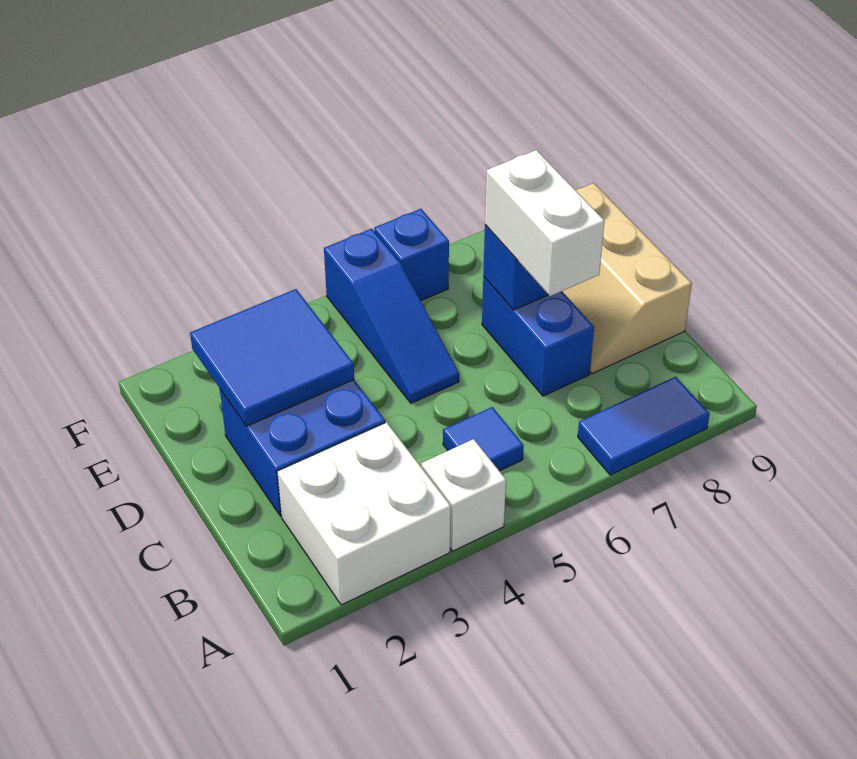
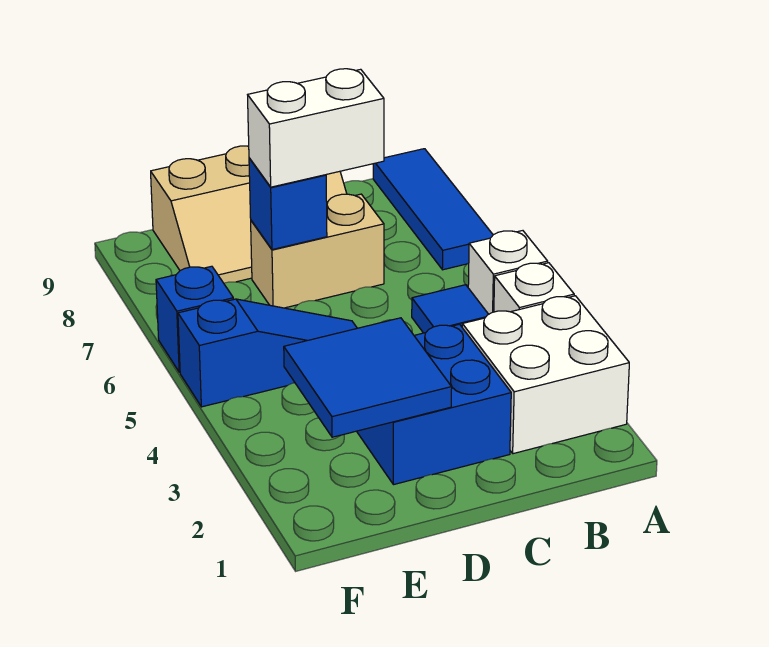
none -> white 1x1 brick [468,231,548,314]
blue 1x2 tile [578,377,710,475] -> blue 1x3 tile [373,149,493,270]
blue 1x2 brick [482,277,594,396] -> tan 1x2 brick [251,194,384,308]

